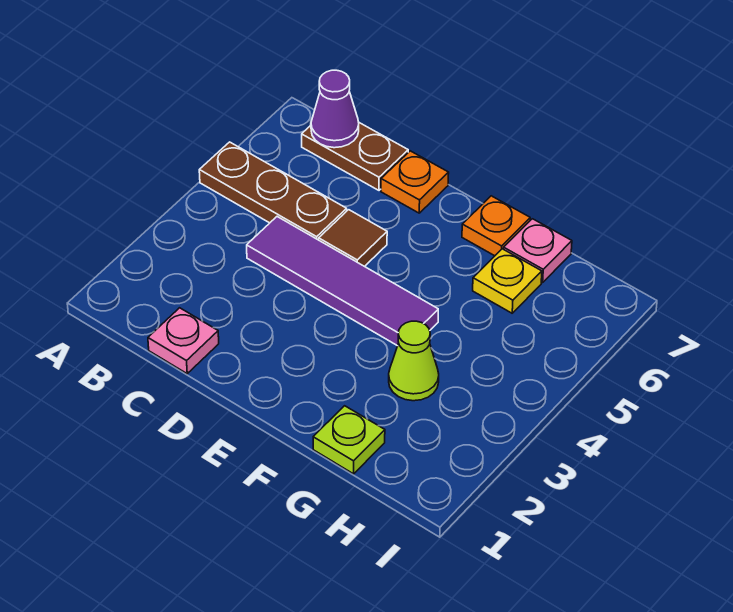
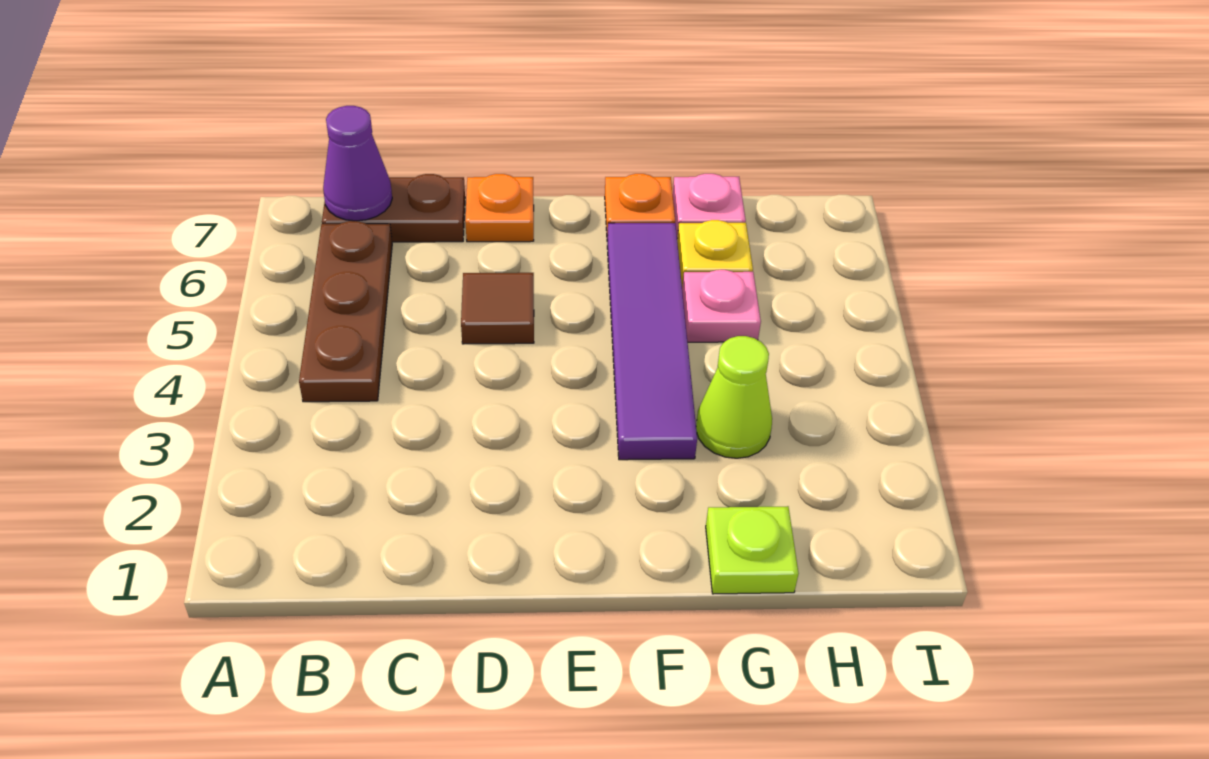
brown 1x3 plate [199,142,347,240] -> brown 1x3 plate turned to [299,221,392,402]
pink 1x1 plate [148,308,219,374] -> pink 1x1 plate moved to [682,270,761,342]
purple 1x4 tile [247,217,438,346] -> purple 1x4 tile turned to [607,223,697,460]

